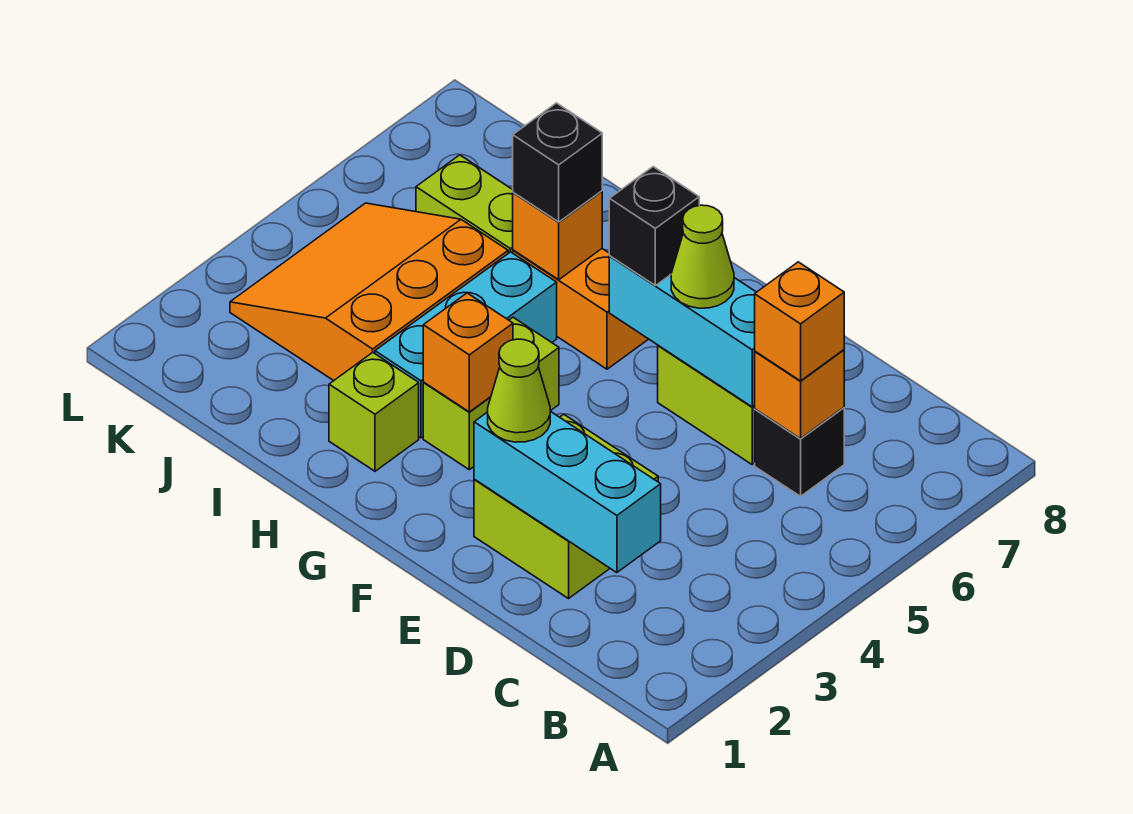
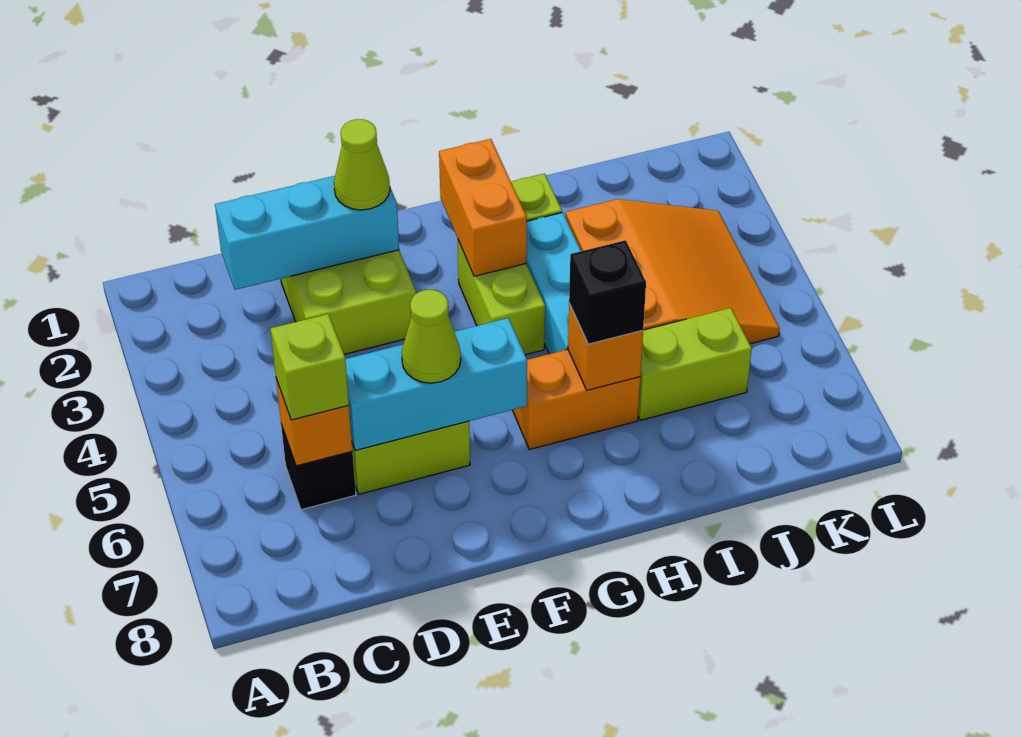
orange 1x1 brick [755,262,844,381] -> lime 1x1 brick [270,314,349,420]
black 1x1 brick [609,167,699,286] -> none
orange 1x1 brick [423,293,513,412] -> orange 1x2 brick [439,139,527,276]

